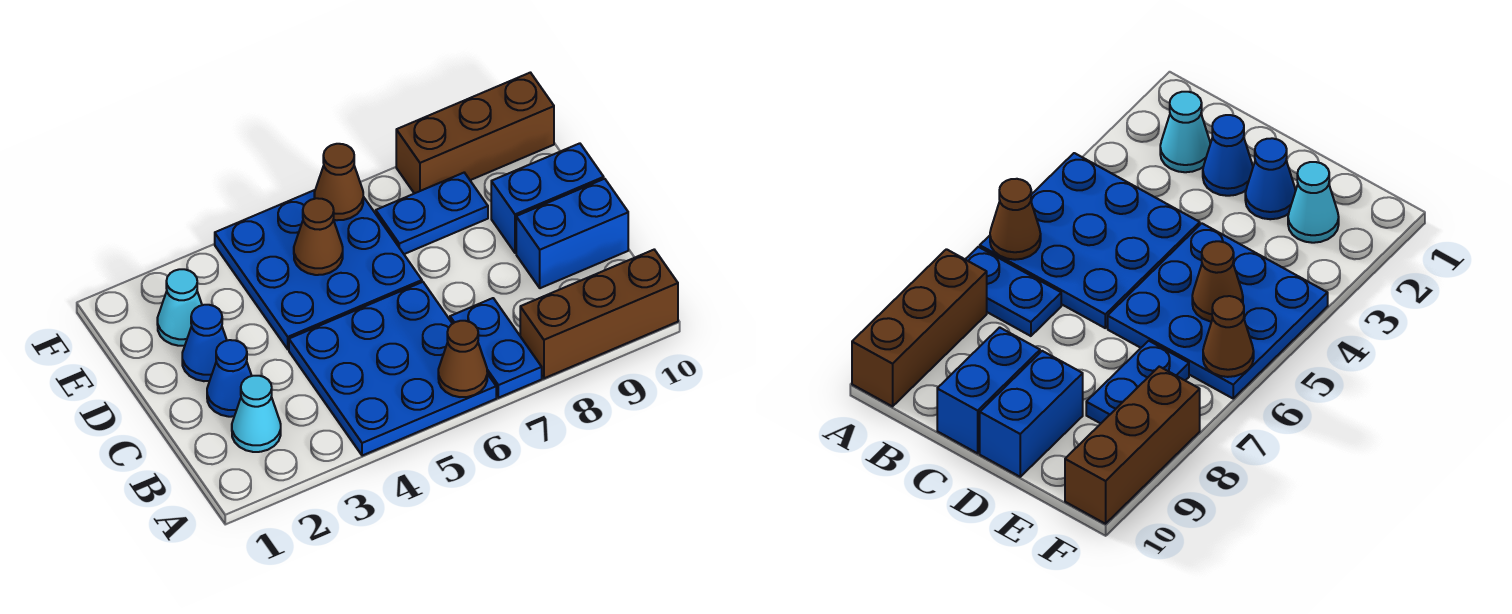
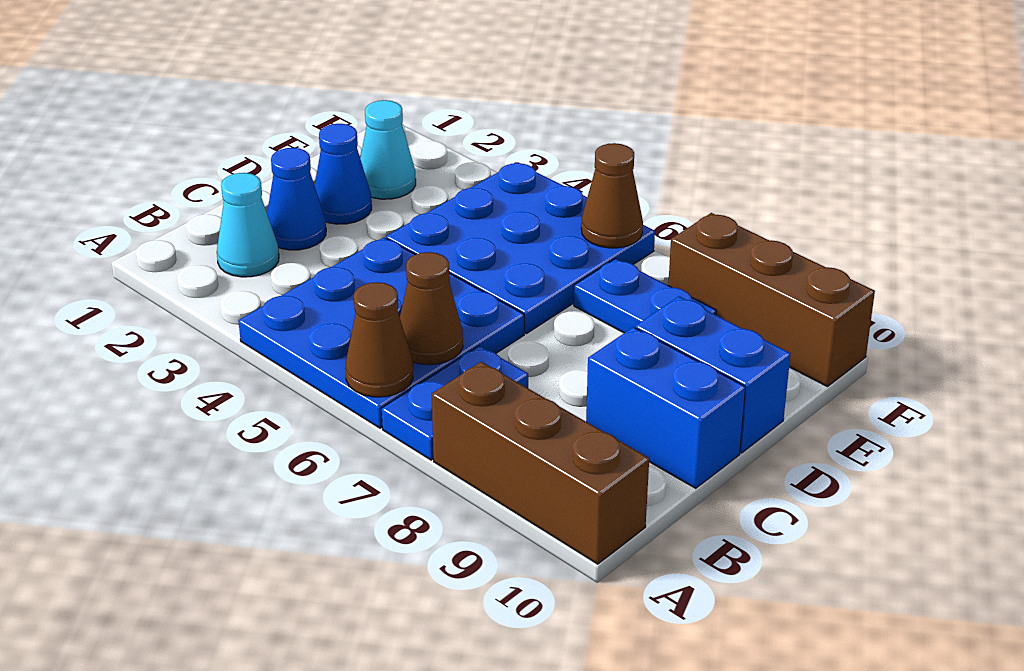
brown 1x1 cone [294,198,343,275] -> brown 1x1 cone moved to [400,252,463,365]

